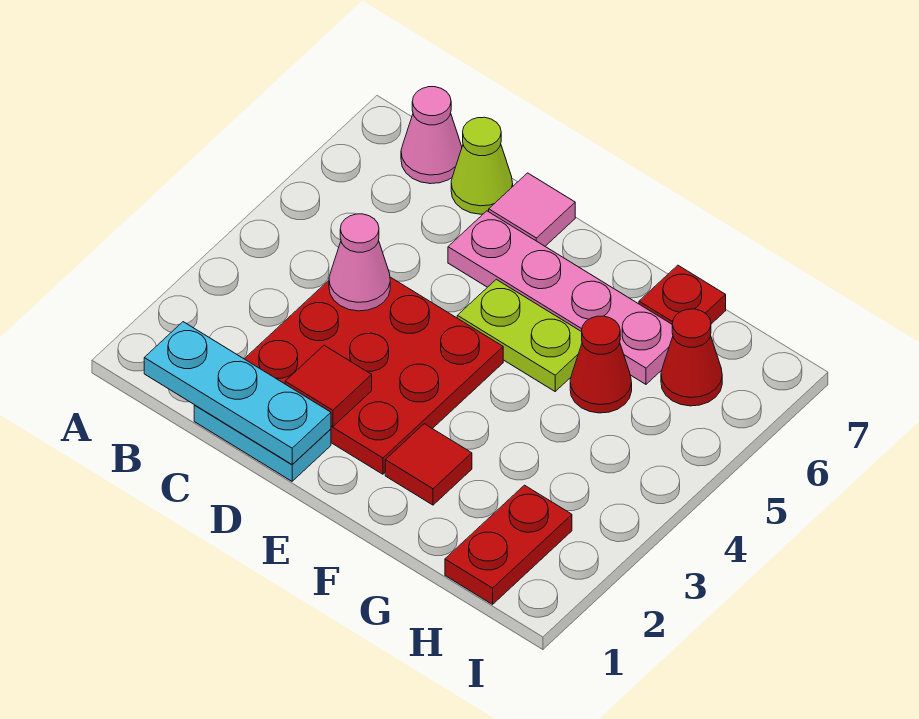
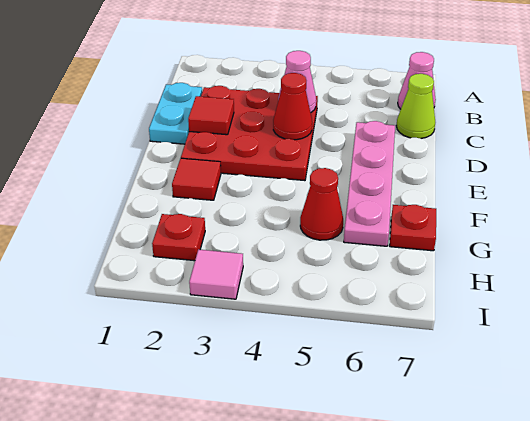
cyan 1x3 plate [144,322,331,464] -> none
pink 1x1 tile [489,173,575,246] -> pink 1x1 tile moved to [189,249,243,299]
lime 1x2 plate [457,279,582,391] -> none
red 1x2 plate [445,485,572,604] -> red 1x1 plate [152,214,205,261]
red 1x1 cone [661,309,722,406] -> red 1x1 cone moved to [273,73,312,140]

